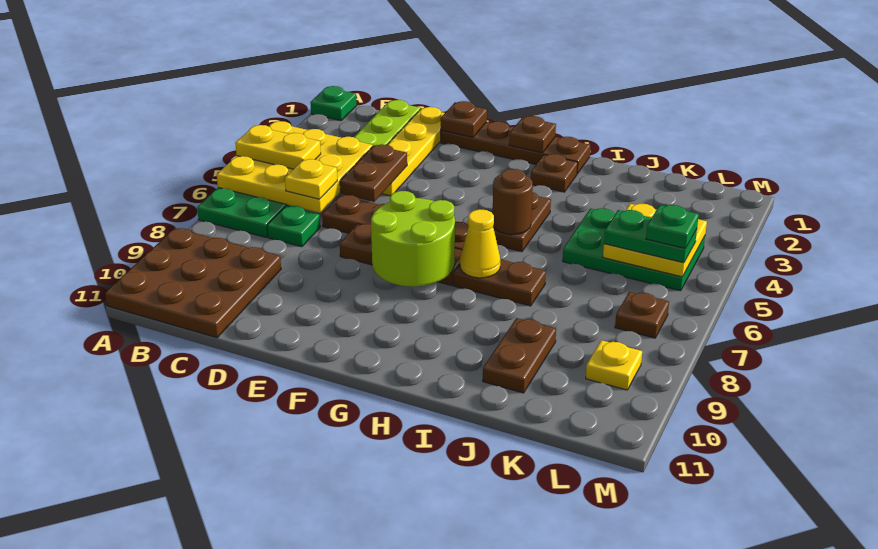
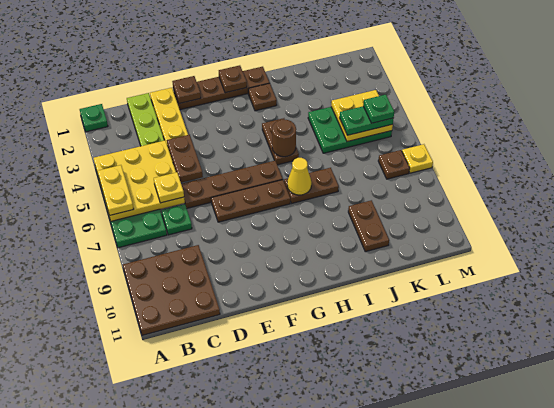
yellow 1x2 plate [235,125,321,169] -> yellow 1x2 plate turned to [98,165,134,216]
lime 2x2 round brick [371,191,455,287] -> none
yellow 1x1 plate [586,340,642,390] -> yellow 1x1 plate moved to [402,144,433,173]

